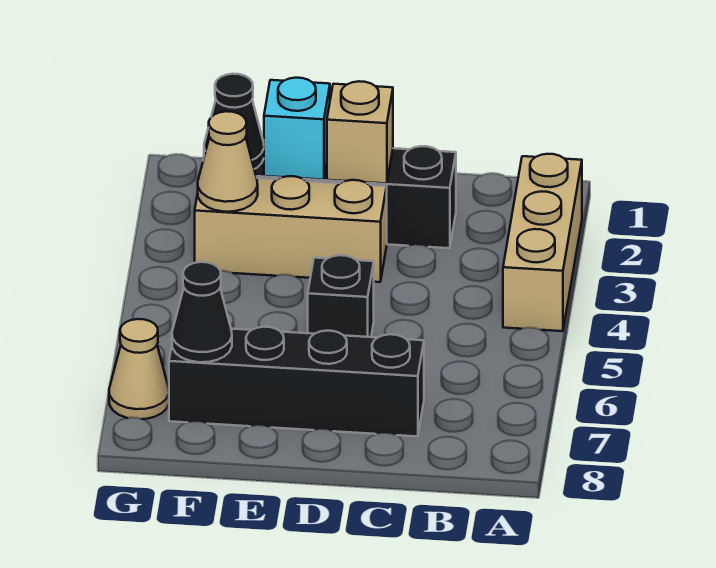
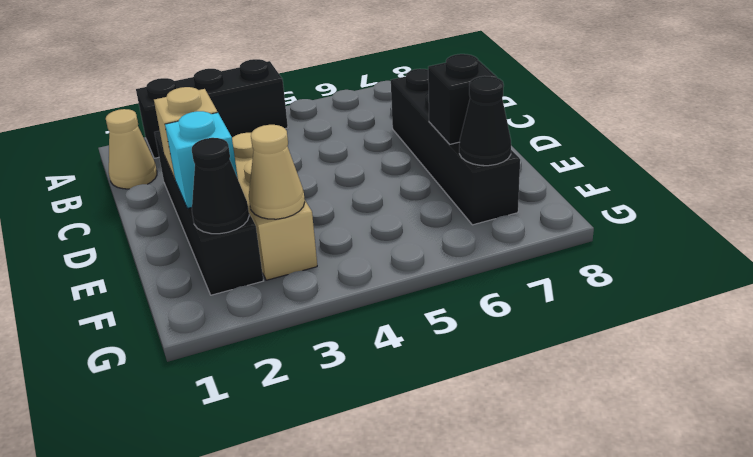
tan 1x3 brick [503,154,582,331] -> black 1x3 brick [136,59,288,158]
black 1x1 brick [308,255,374,337] -> black 1x1 brick moved to [428,54,497,144]
tan 1x1 cone [109,319,169,419] -> tan 1x1 cone moved to [106,109,157,189]

